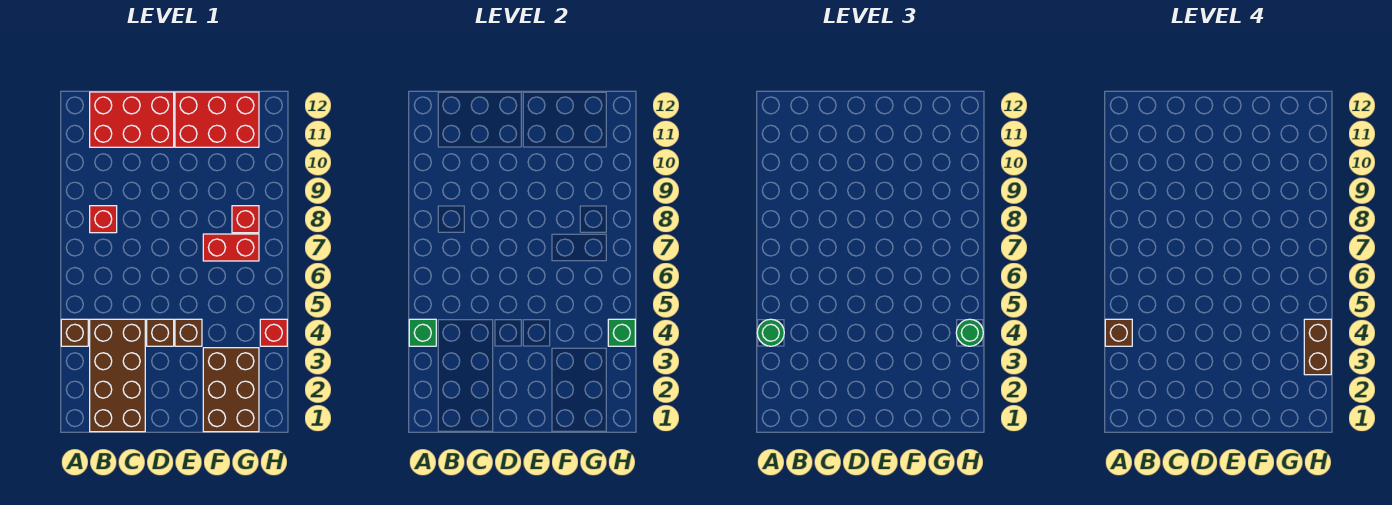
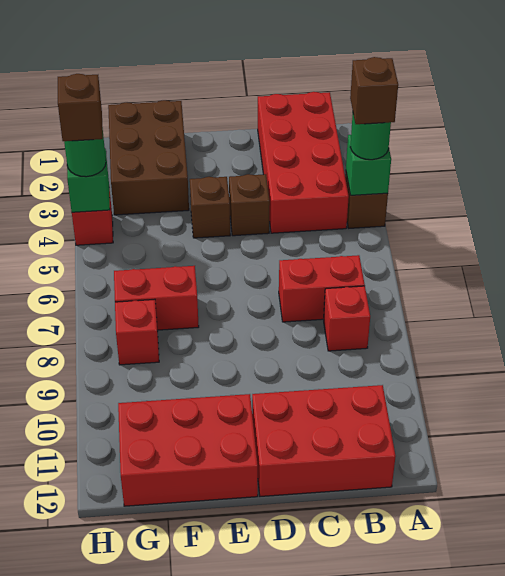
brown 2x4 brick [90,319,145,432] -> red 2x4 brick [258,92,349,233]
none -> red 1x2 brick [279,255,365,322]
brown 1x2 brick [1304,319,1331,375] -> brown 1x1 brick [58,74,103,141]

